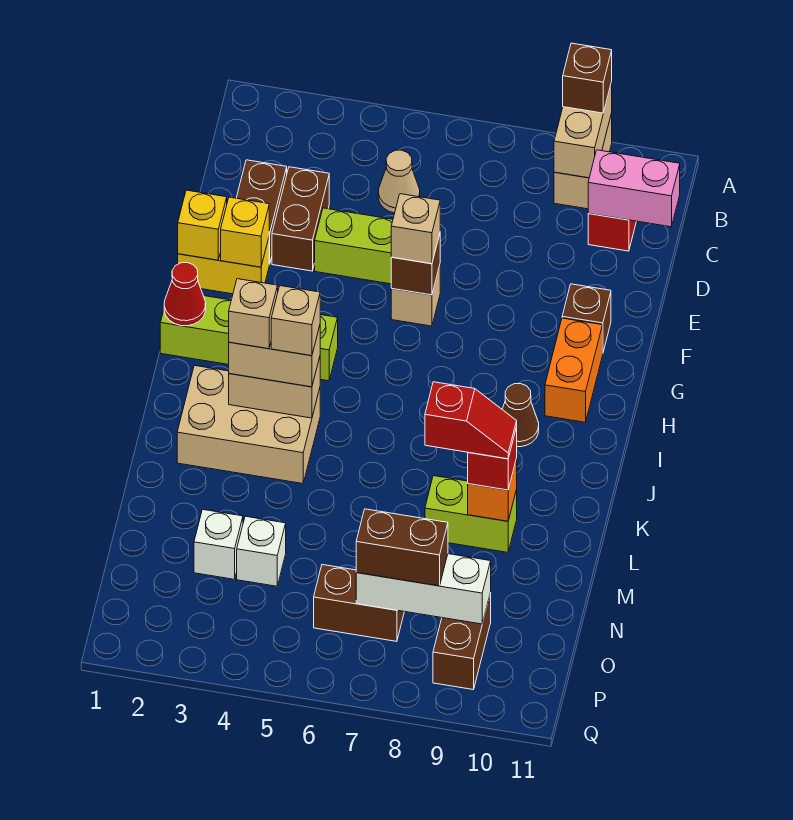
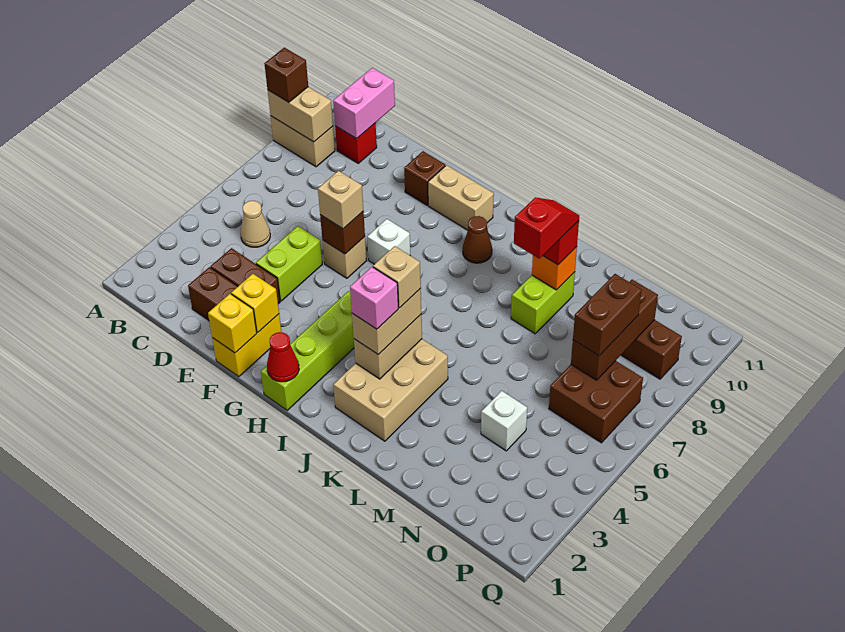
orange 1x2 brick [545,318,603,422] -> tan 1x2 brick [428,165,494,230]
tan 1x1 brick [229,279,278,349] -> pink 1x1 brick [350,267,398,329]
white 1x1 brick [194,509,243,579] -> white 1x1 brick moved to [367,219,410,264]
brown 1x2 brick [314,565,404,641] -> brown 2x2 brick [549,361,643,443]
white 1x3 brick [356,554,491,624] -> brown 1x3 brick [571,280,658,380]

